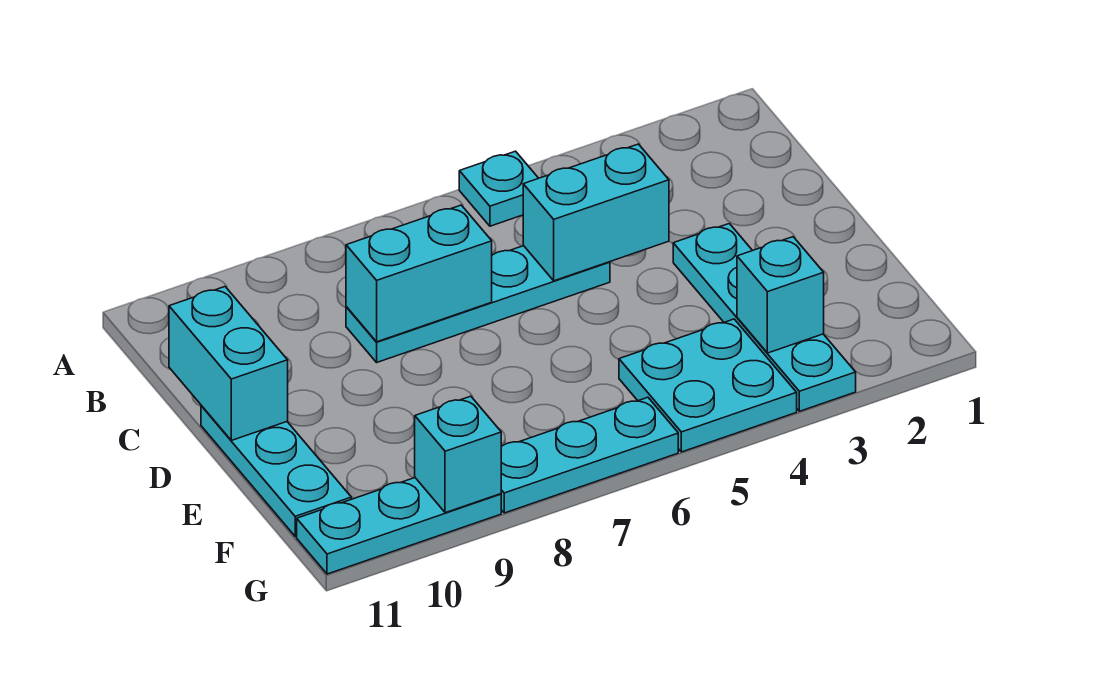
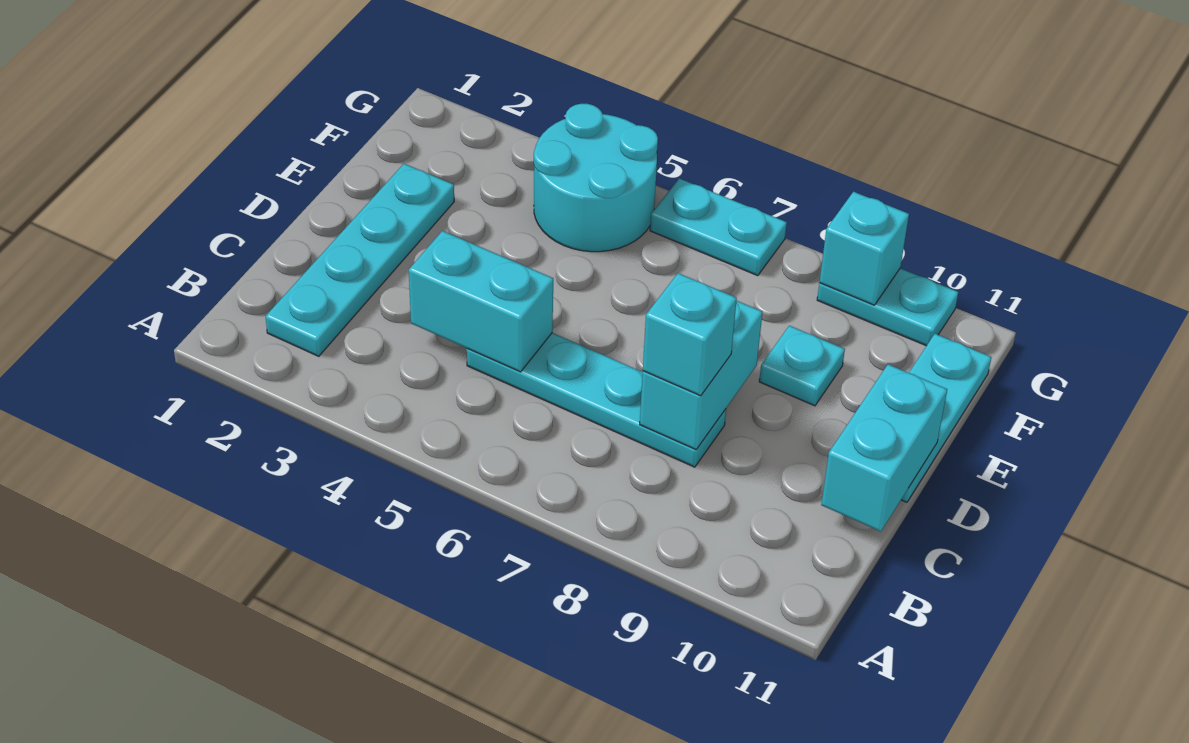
cyan 1x1 plate [459,151,538,226] -> cyan 1x1 plate moved to [759,326,845,406]
cyan 1x2 brick [346,205,492,342] -> cyan 1x2 brick turned to [640,301,762,450]
cyan 1x4 plate [673,224,856,411] -> cyan 1x4 plate moved to [266,164,454,356]
cyan 1x1 brick [737,237,824,353] -> cyan 1x1 brick moved to [643,273,737,396]
cyan 2x2 plate [619,319,797,452] -> cyan 2x2 round brick [534,104,658,252]
cyan 1x3 plate [501,397,678,513] -> cyan 1x2 plate [650,178,787,276]
cyan 1x3 plate [297,478,501,574] -> cyan 1x2 plate [817,268,958,346]

